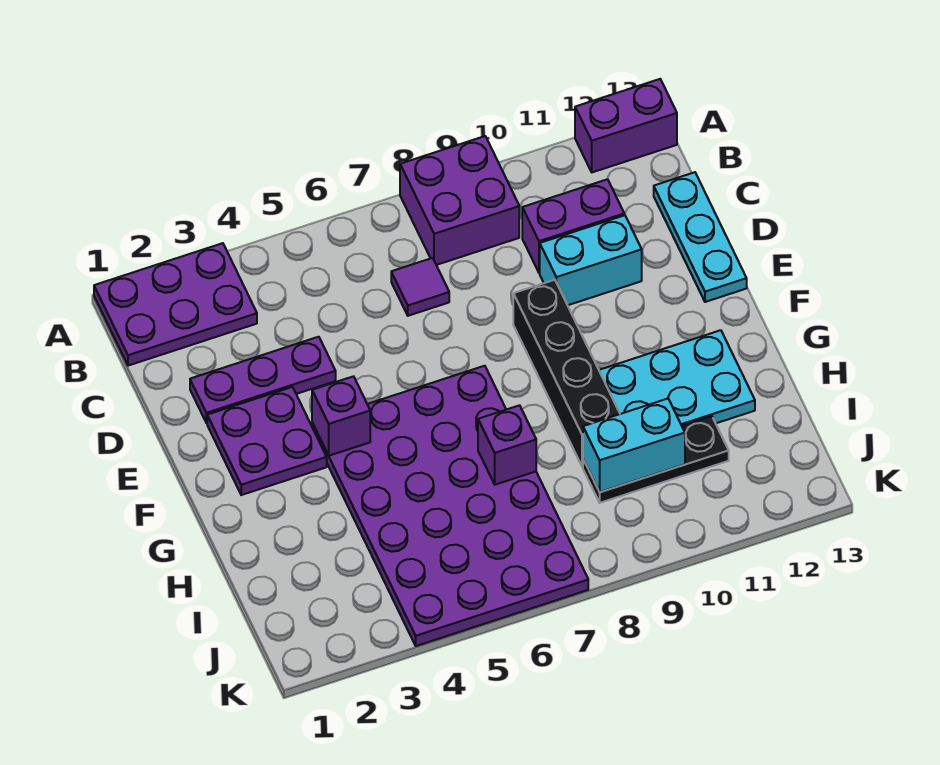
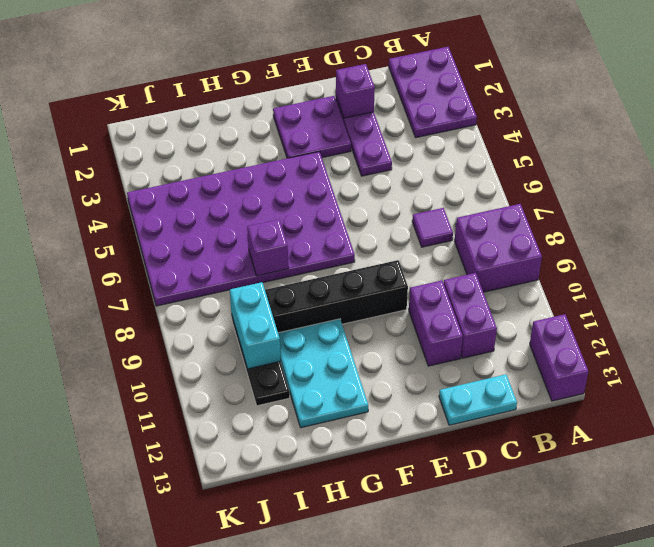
cyan 1x3 plate [654,172,747,302] -> cyan 1x2 plate [439,374,517,425]
cyan 1x2 brick [540,215,642,305] -> purple 1x2 brick [409,280,463,366]
purple 1x1 brick [312,376,370,456] -> purple 1x1 brick moved to [336,64,375,118]

